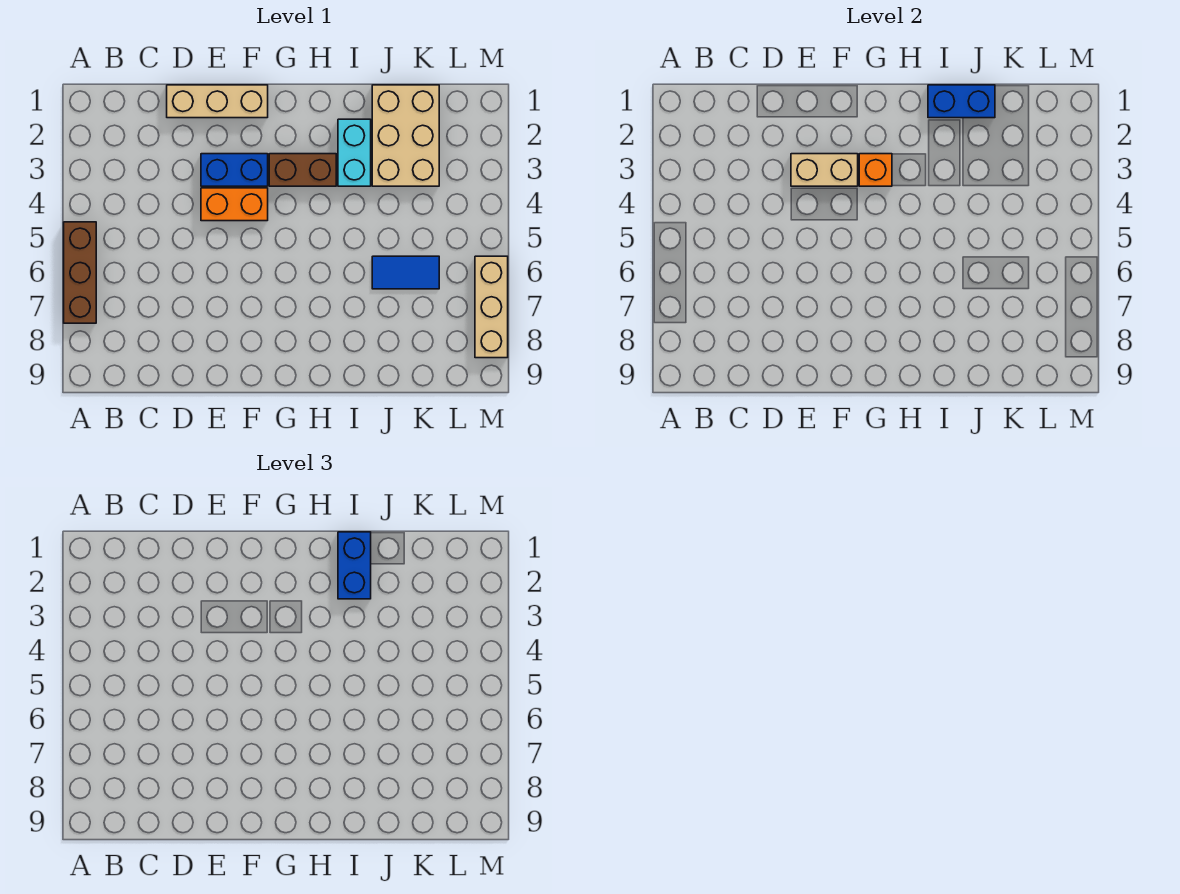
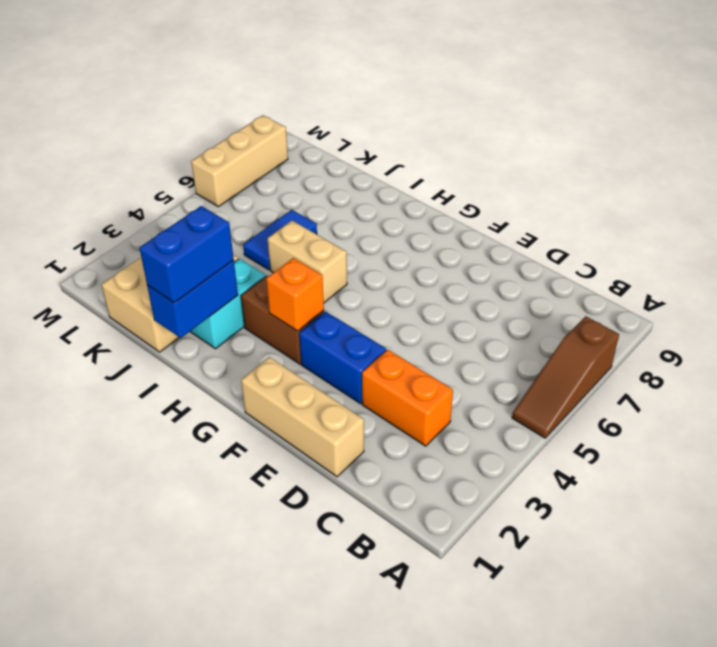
brown 1x3 brick [64,222,96,323] -> brown 1x3 slope [512,316,619,438]
tan 1x2 brick [791,154,858,186] -> tan 1x2 brick moved to [267,221,347,303]
orange 1x2 brick [201,188,268,221] -> orange 1x2 brick moved to [362,350,453,446]
blue 1x2 brick [928,85,995,118] -> blue 1x2 brick turned to [147,260,238,338]
blue 1x2 tile [372,256,439,289] -> blue 1x2 tile turned to [243,210,317,270]

